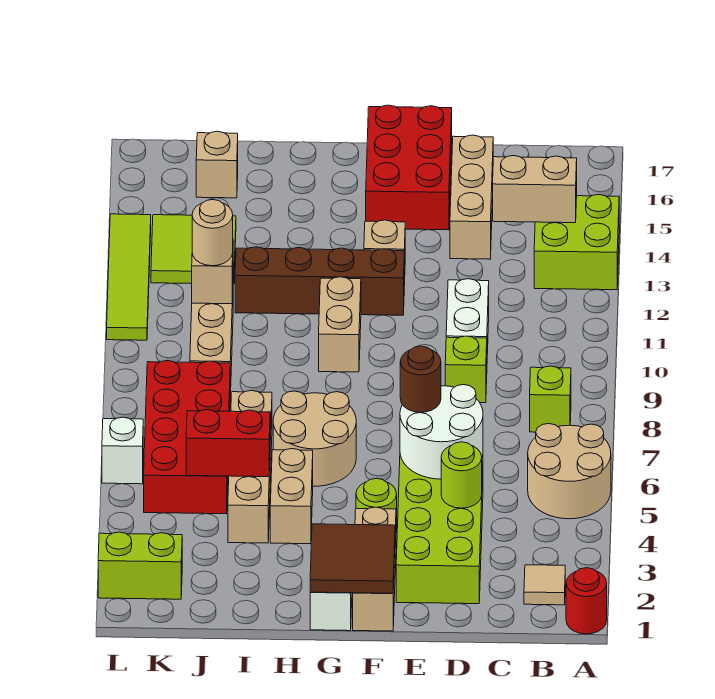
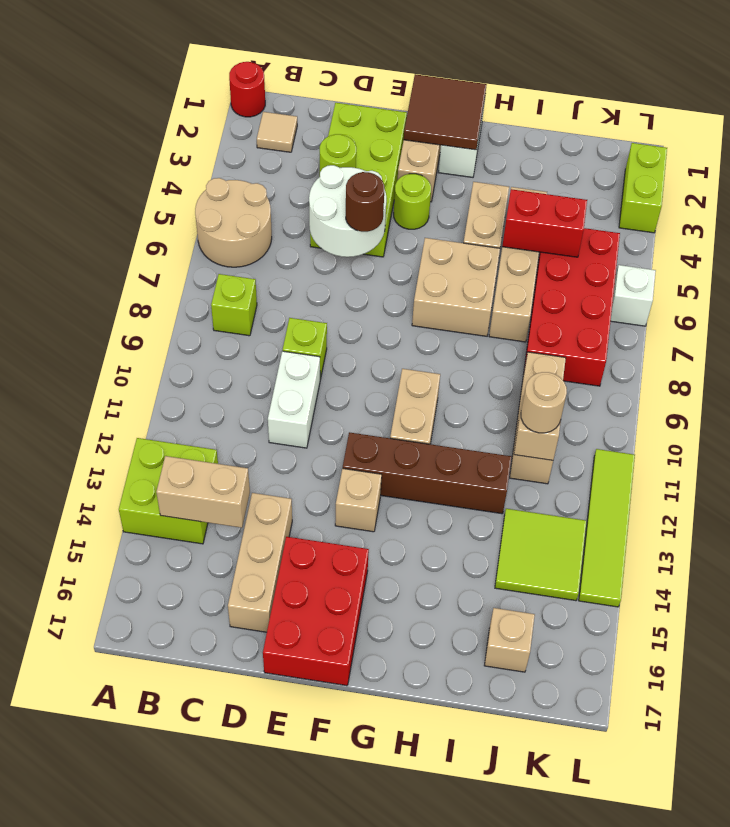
tan 2x2 round brick [273,391,356,486] -> tan 2x2 brick [412,238,500,336]
lime 1x2 brick [98,532,182,599] -> lime 1x2 brick turned to [619,143,667,233]

